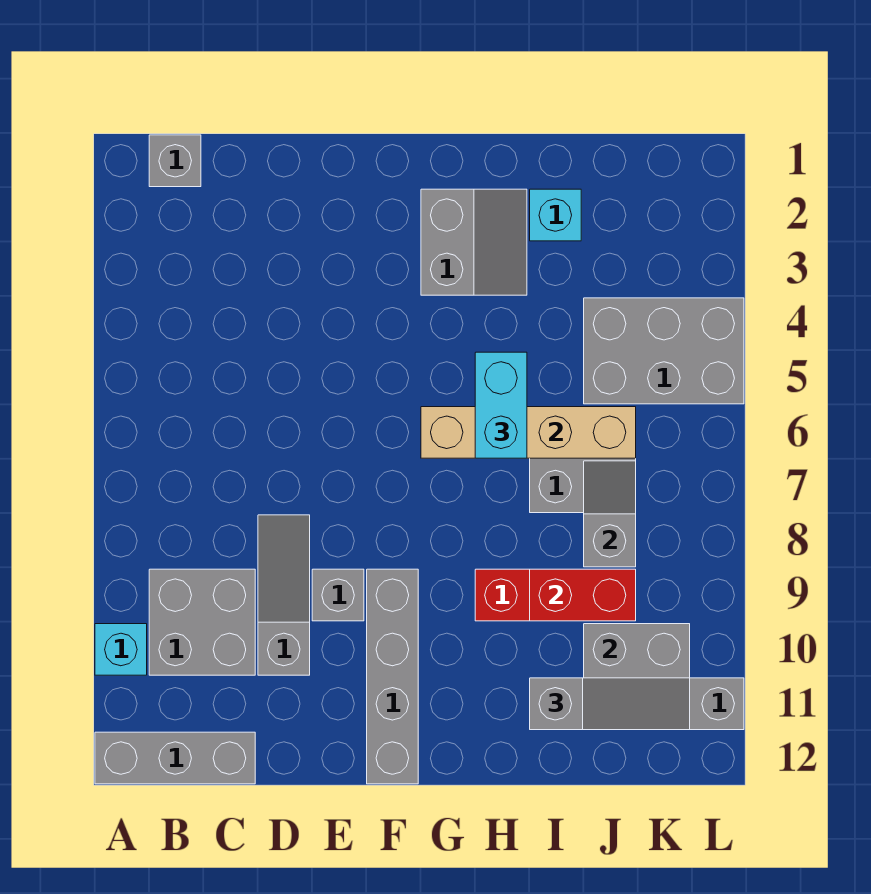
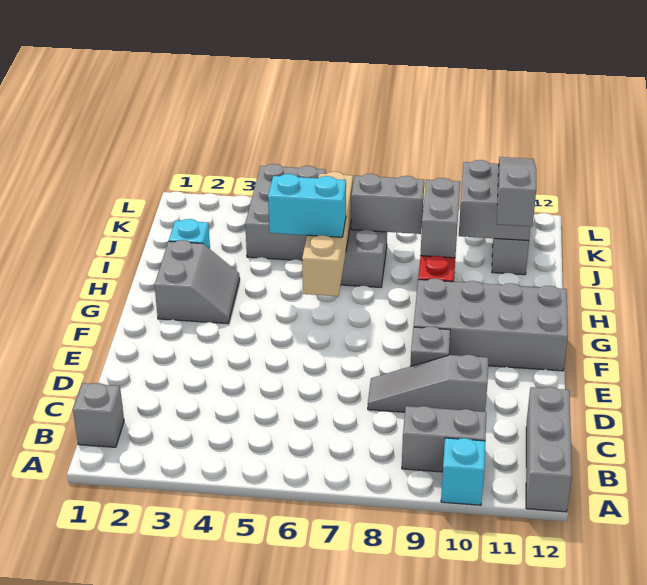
grey 2x2 brick [149,569,255,675] -> grey 1x2 brick [402,406,486,472]
grey 1x4 brick [367,569,418,784] -> grey 2x4 brick [414,278,568,371]
grey 2x2 slope [421,189,527,295] -> grey 2x2 slope turned to [155,240,240,324]
red 1x2 brick [530,569,636,621] -> grey 1x2 brick [421,178,460,258]
grey 1x2 slope [584,461,636,567] -> grey 1x2 brick [351,174,424,234]

